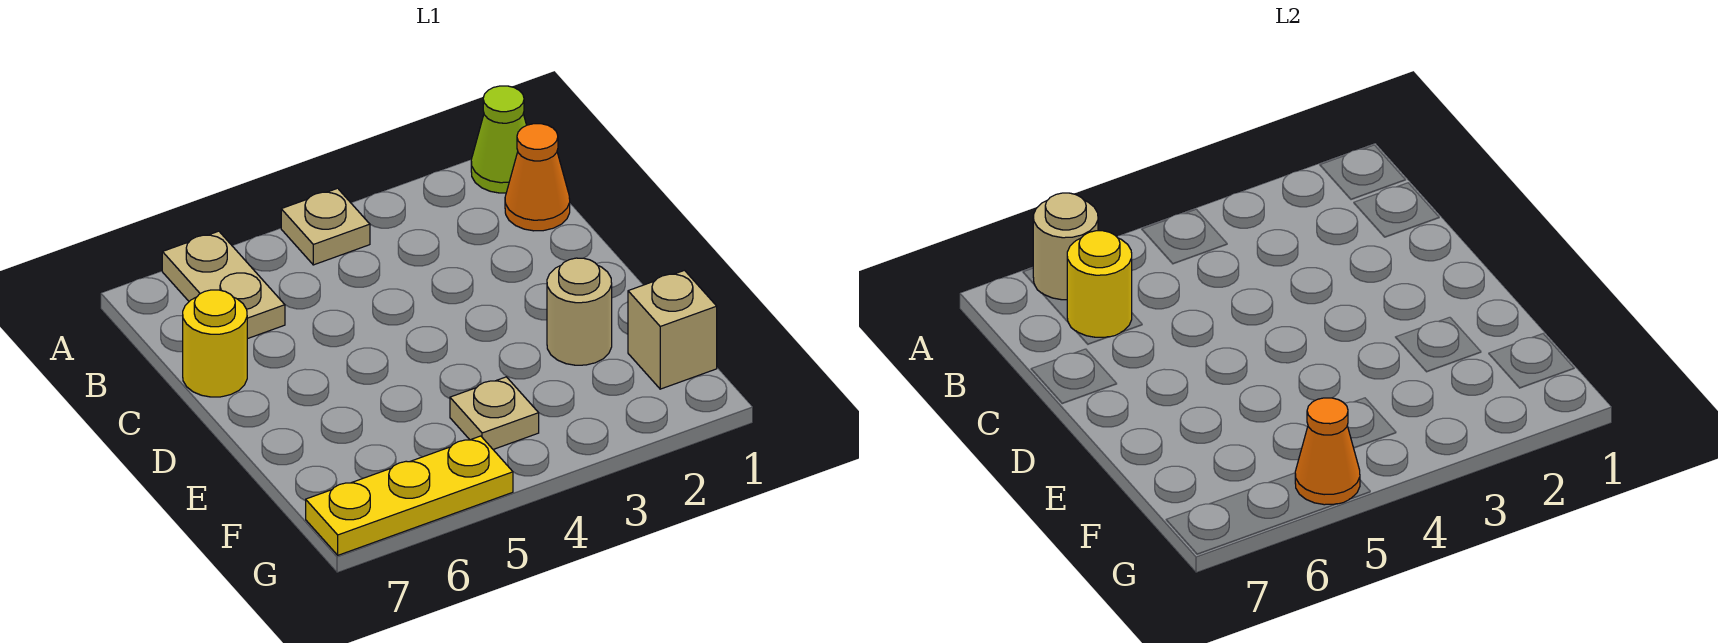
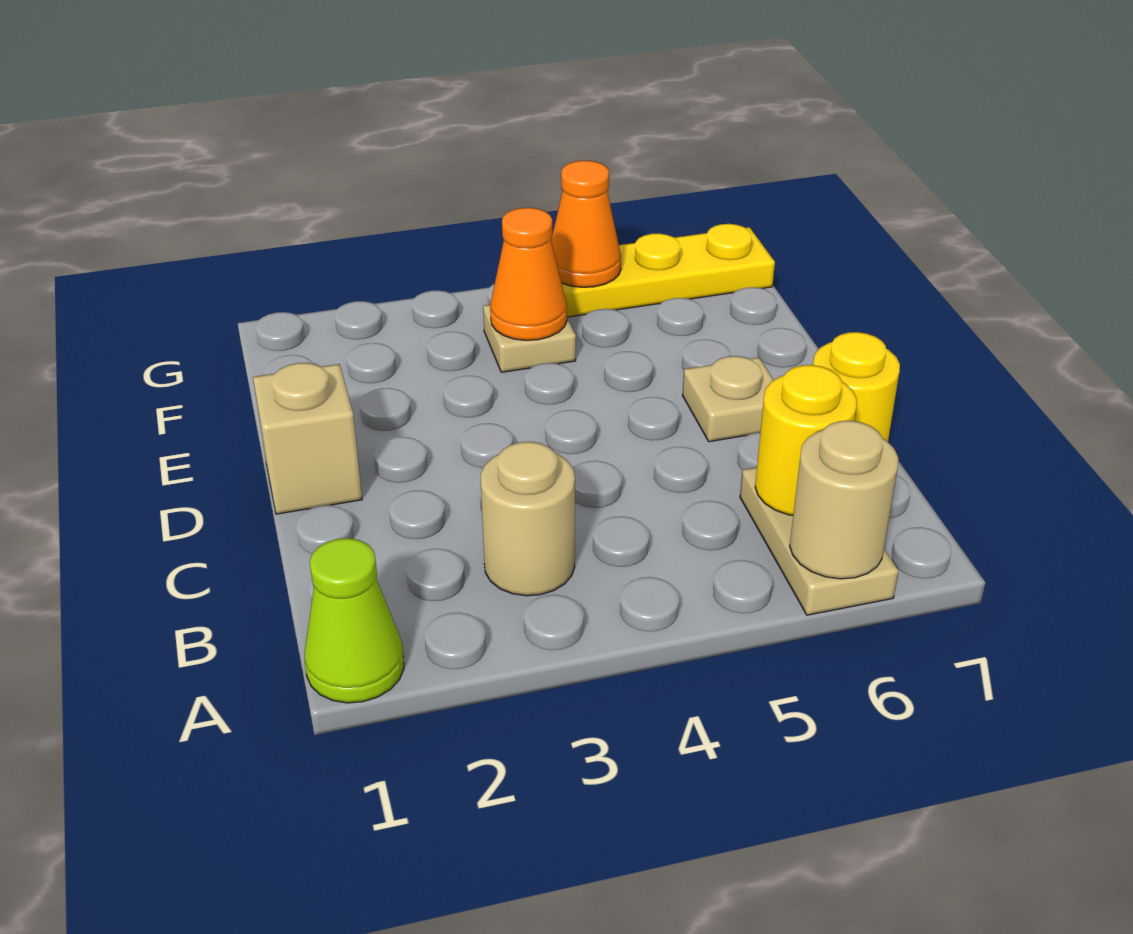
tan 1x1 plate [281,188,370,265] -> tan 1x1 plate moved to [682,356,774,442]
orange 1x1 cone [505,124,570,231] -> orange 1x1 cone moved to [490,208,567,340]
tan 1x1 round brick [547,258,612,365] -> tan 1x1 round brick moved to [480,442,575,596]
tan 1x1 brick [628,270,717,389] -> tan 1x1 brick moved to [253,363,362,514]

